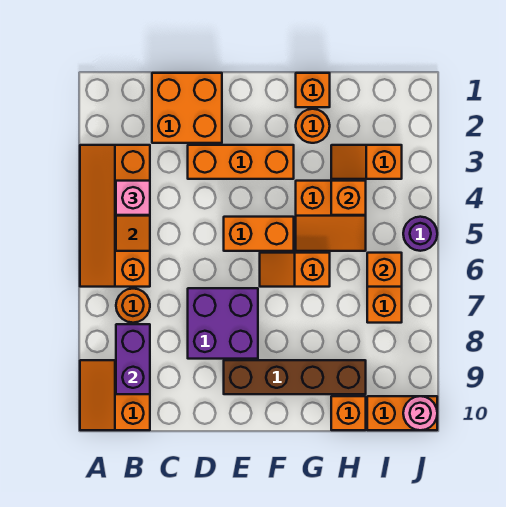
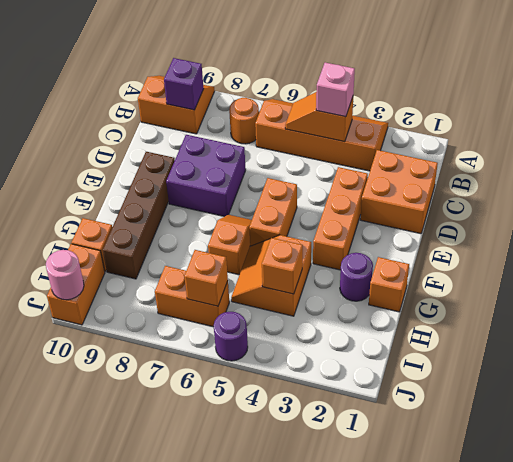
purple 1x2 brick [116,324,150,394] -> purple 1x1 brick [164,58,204,110]
orange 1x1 round brick [296,109,330,143] -> purple 1x1 round brick [340,253,373,301]
orange 1x2 slope [331,145,402,179] -> none

